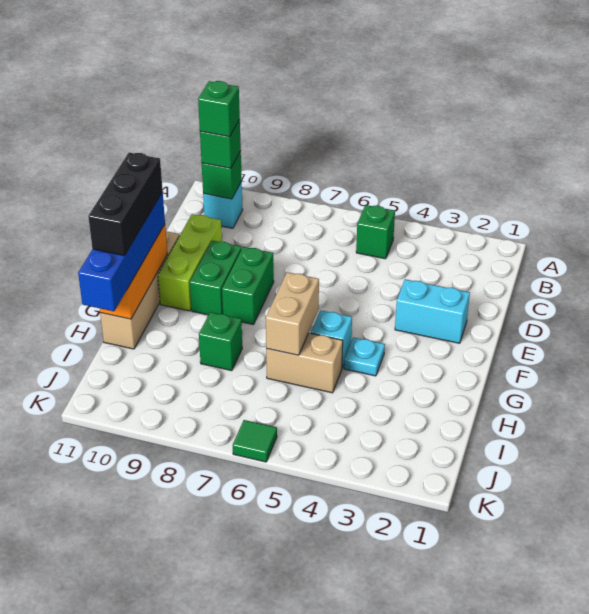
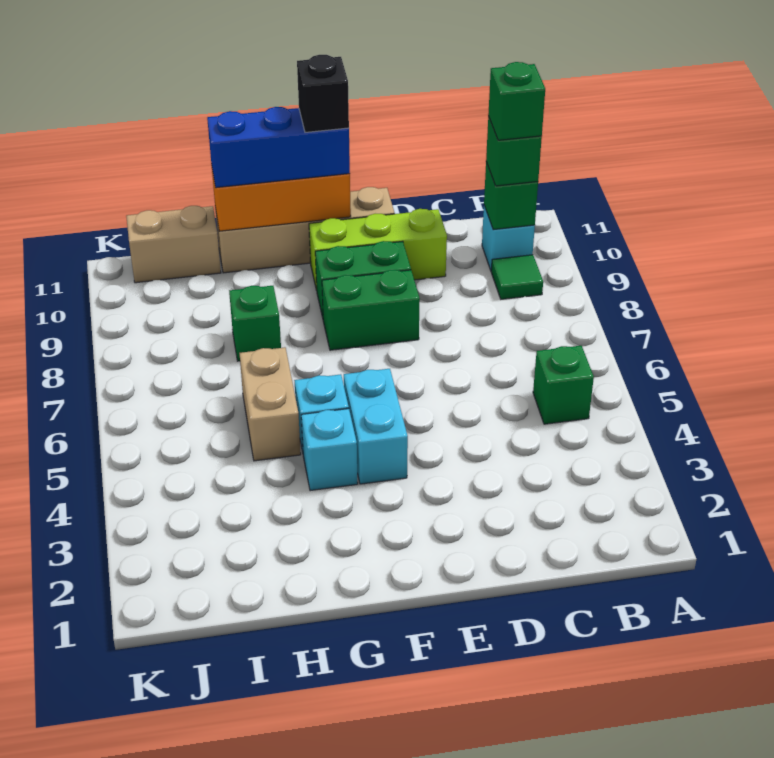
cyan 1x2 brick [395,279,470,343] -> cyan 1x2 brick moved to [344,369,408,484]
blue 1x4 brick [78,192,165,311] -> blue 1x3 brick [207,107,350,188]
black 1x3 brick [88,153,163,256] -> black 1x1 brick [297,55,349,132]
cyan 1x1 plate [344,337,385,376] -> cyan 1x1 brick [301,409,358,491]
tan 1x2 brick [266,272,319,355] -> tan 1x2 brick moved to [126,206,221,283]
green 1x1 tile [233,420,277,462] -> green 1x1 tile moved to [491,255,543,299]

